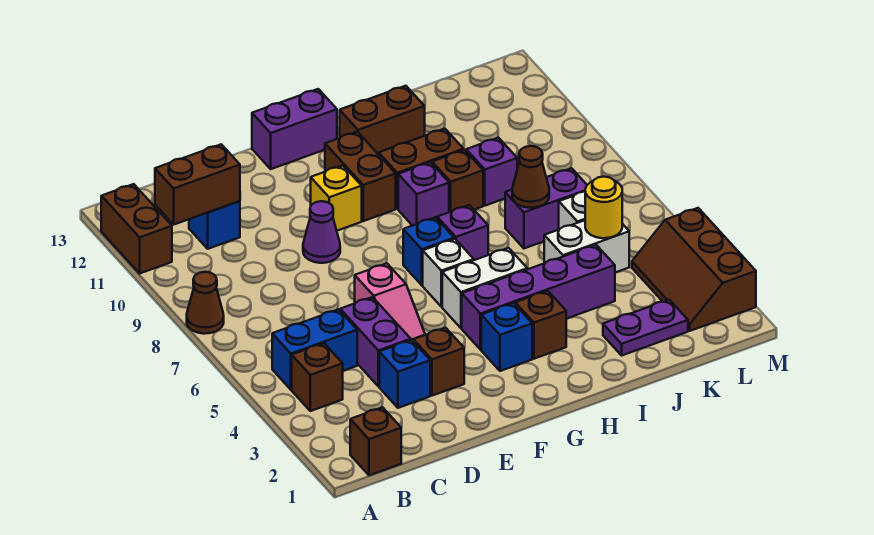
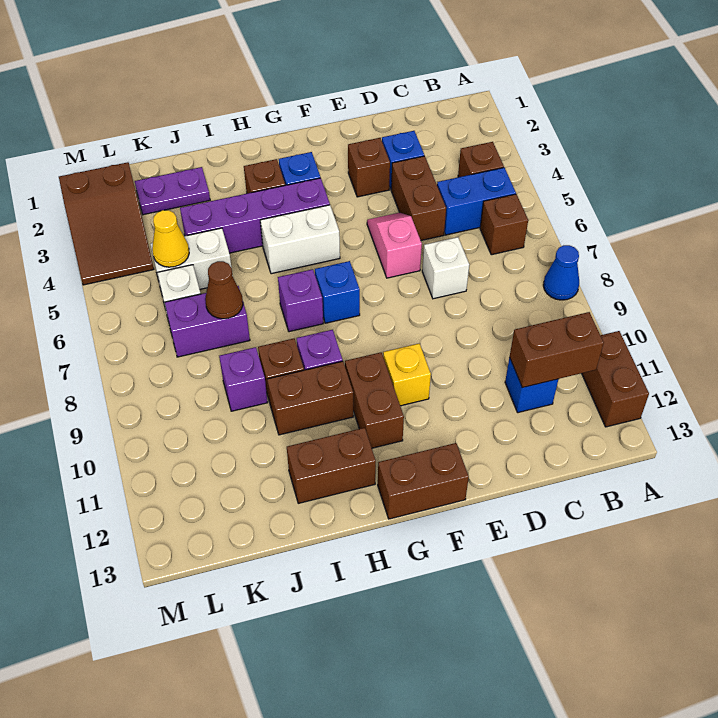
brown 1x1 cone [187,272,224,334] -> blue 1x1 cone [543,245,579,300]
brown 1x1 brick [350,407,401,475] -> brown 1x1 brick moved to [480,194,528,255]
purple 1x2 brick [340,297,411,387] -> brown 1x2 brick [391,156,446,240]
purple 1x1 cone [303,201,340,263] -> none
purple 1x2 brick [252,89,337,169] -> brown 1x2 brick [378,443,469,519]
white 1x1 brick [423,239,474,307] -> white 1x1 brick moved to [422,237,469,299]
yellow 1x1 round brick [585,177,622,238] -> yellow 1x1 cone [152,210,189,267]
brown 2x3 slope [632,208,756,331] -> brown 2x3 slope turned to [59,162,154,285]

